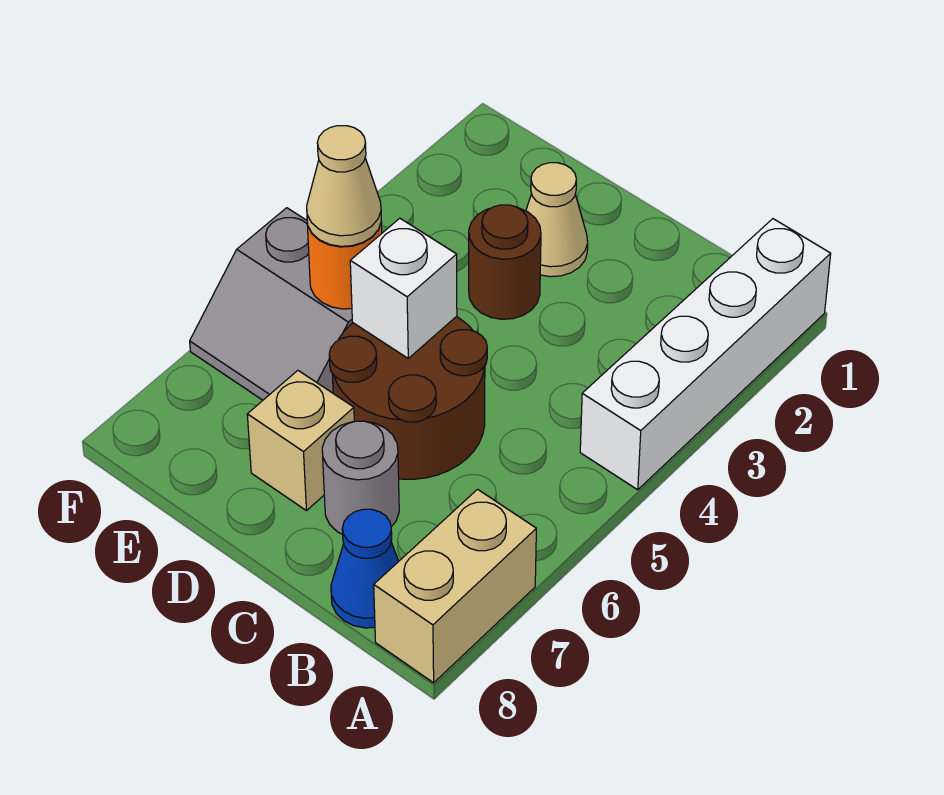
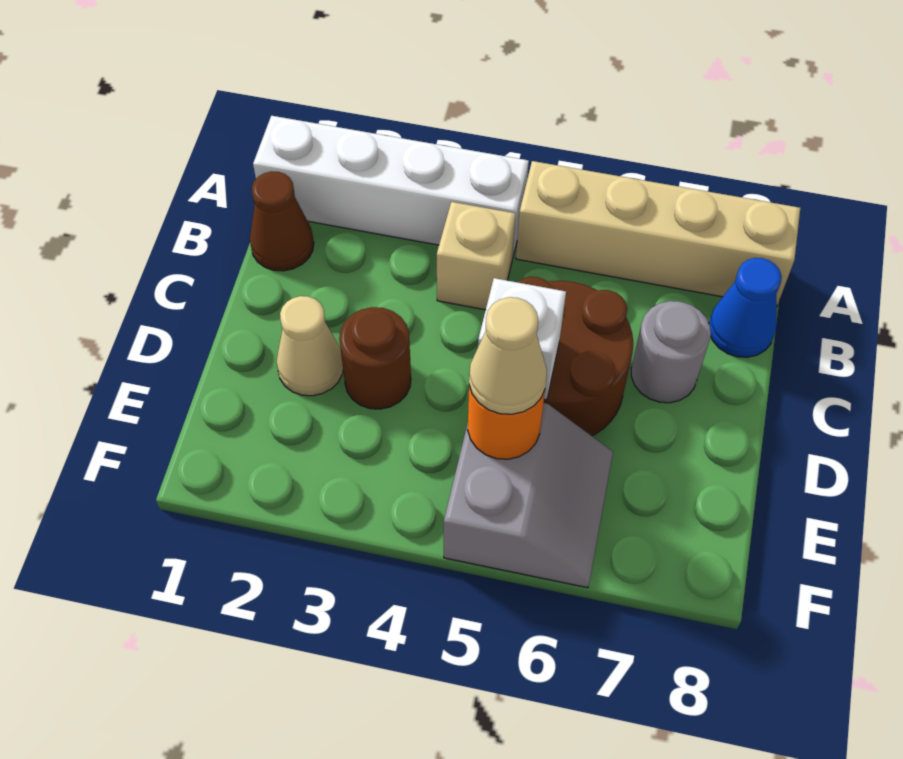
tan 1x2 brick [374,489,536,683] -> tan 1x4 brick [516,161,800,307]
none -> brown 1x1 cone [250,171,314,271]
tan 1x1 brick [247,370,354,511] -> tan 1x1 brick moved to [437,202,516,310]

